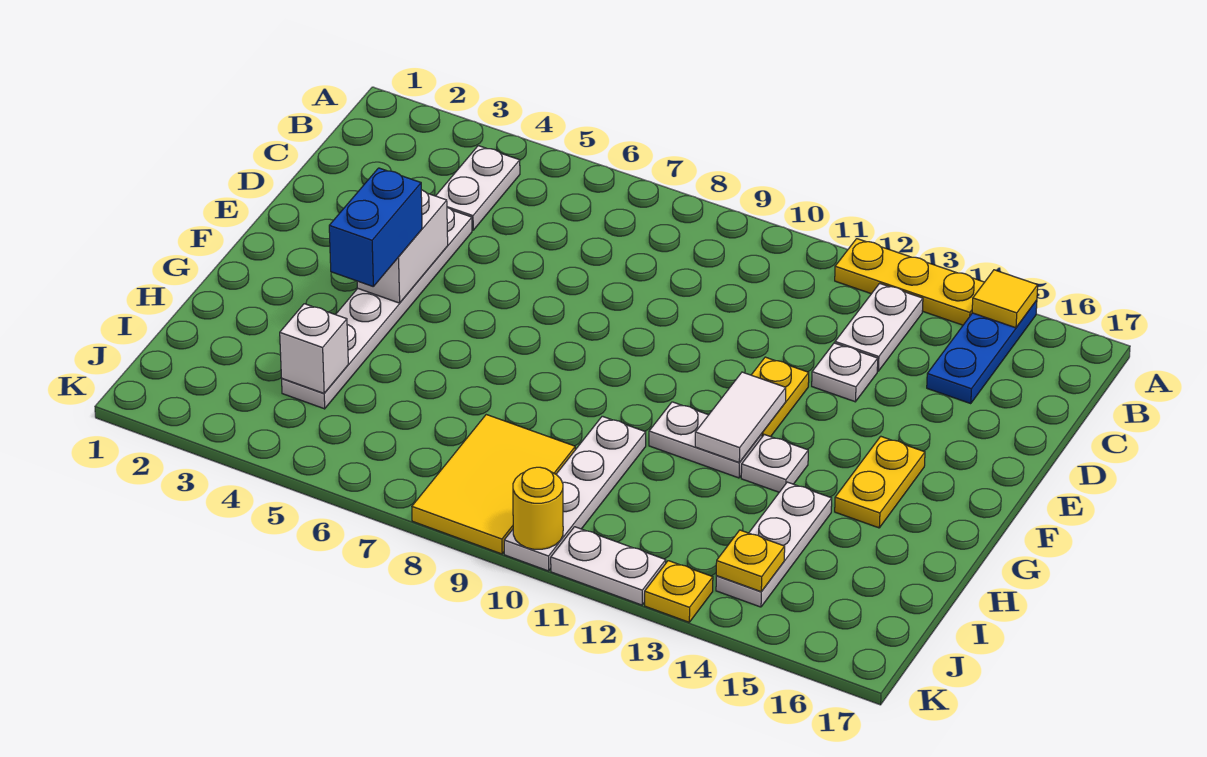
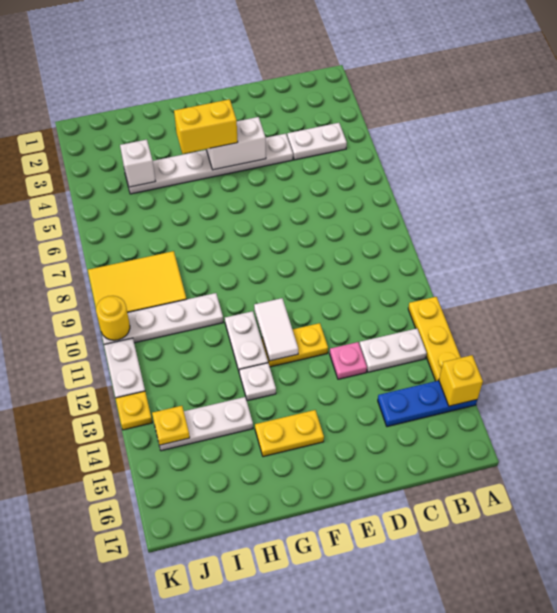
yellow 1x1 tile [972,270,1038,328] -> yellow 1x1 brick [439,355,483,406]
white 1x1 plate [812,343,878,402] -> pink 1x1 plate [330,342,367,379]
blue 1x2 brick [329,168,422,286] -> yellow 1x2 brick [174,99,238,154]
white 1x2 tile [695,372,786,463] -> white 1x2 tile turned to [254,298,298,361]

